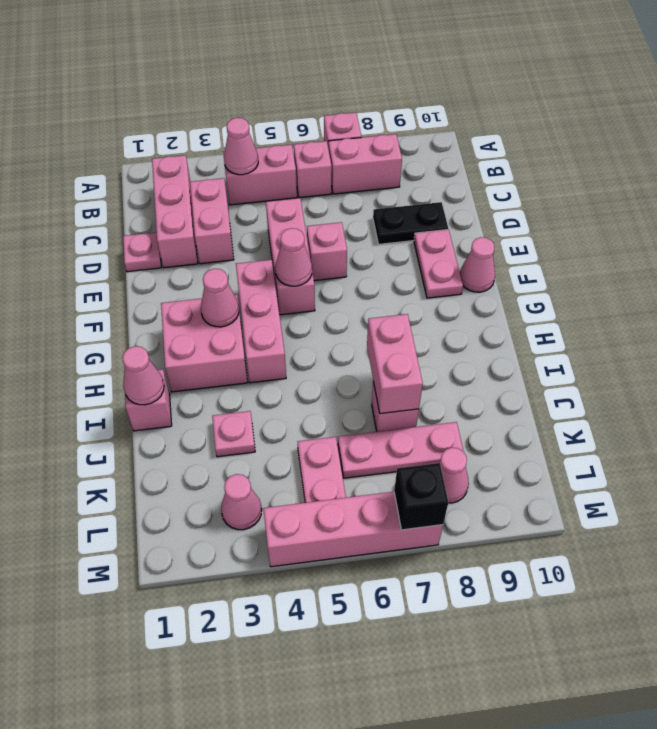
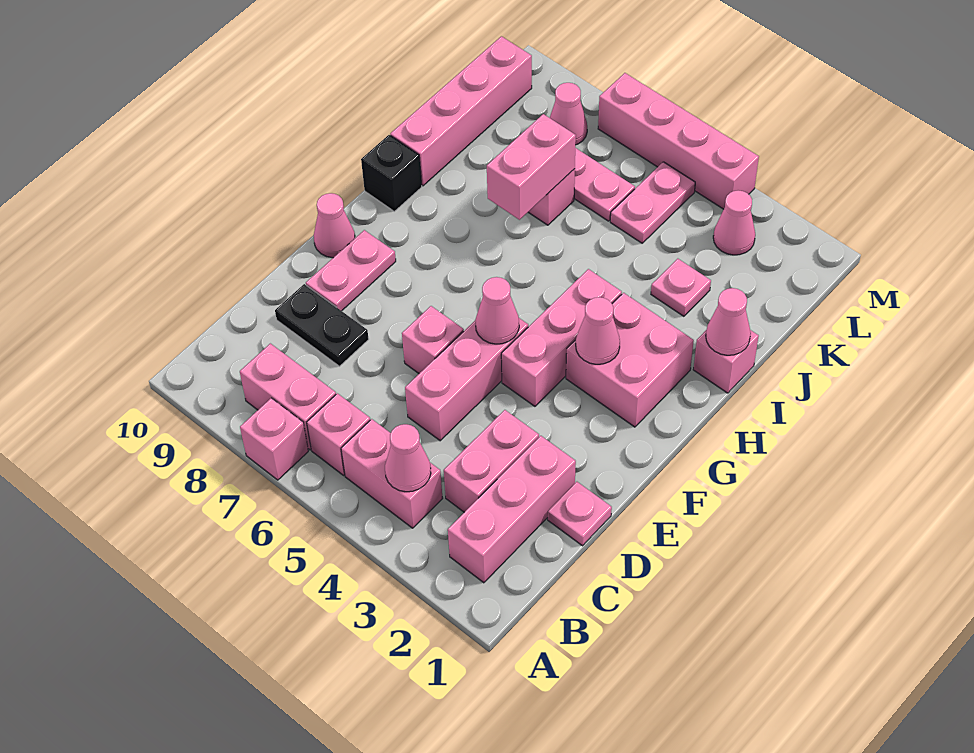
none -> pink 1x4 brick [390,36,532,186]
black 1x1 brick [394,463,448,530] -> black 1x1 brick moved to [361,135,422,211]

